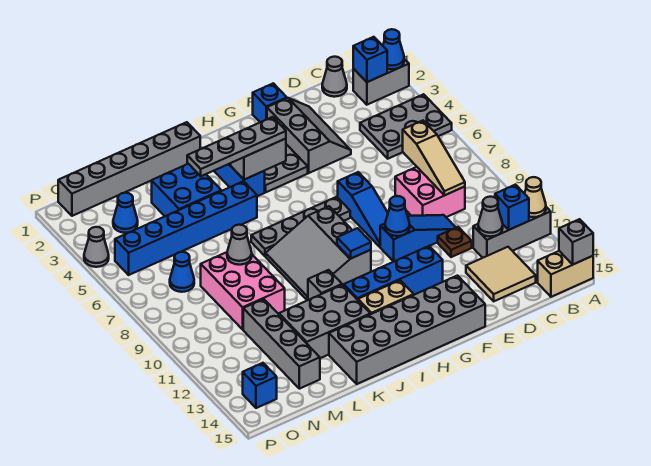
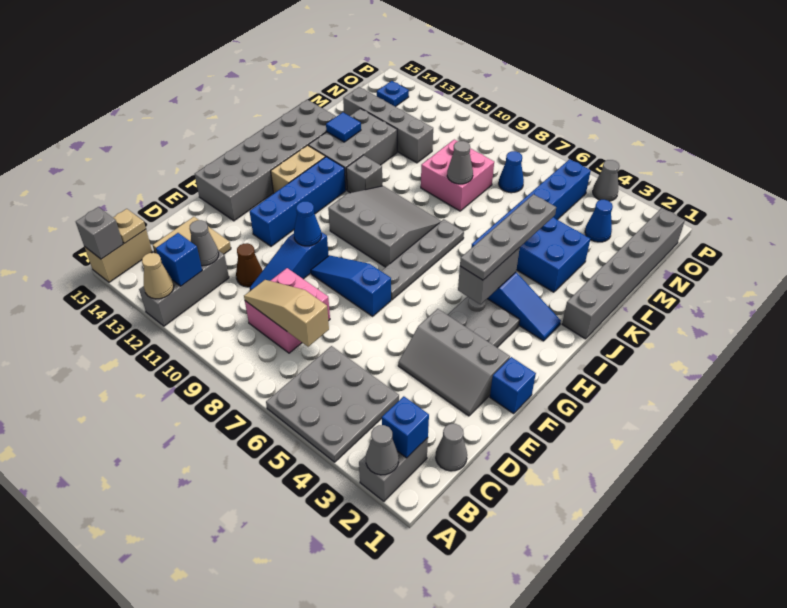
blue 1x1 cone [383,29,404,69] -> grey 1x1 cone [366,425,399,475]
grey 2x3 plate [360,94,452,159] -> grey 3x3 plate [266,346,399,462]
none -> tan 1x1 plate [113,209,146,244]
brown 1x1 plate [438,227,472,257] -> brown 1x1 cone [236,243,263,287]
blue 1x1 tile [337,228,371,258] -> blue 1x1 tile moved to [326,112,361,142]
pink 2x3 brick [201,252,285,329] -> pink 2x2 brick [421,139,494,211]
blue 1x1 brick [243,363,277,408] -> blue 1x1 plate [377,81,409,107]

